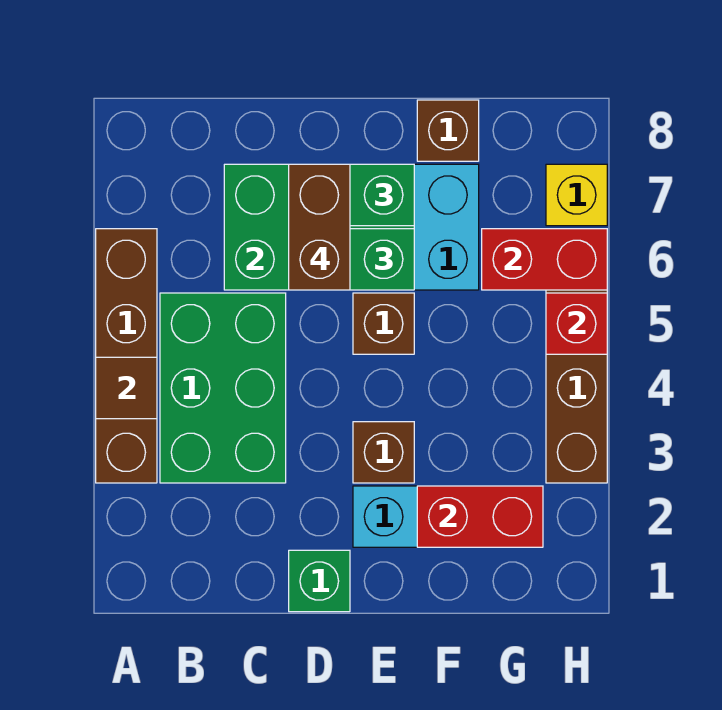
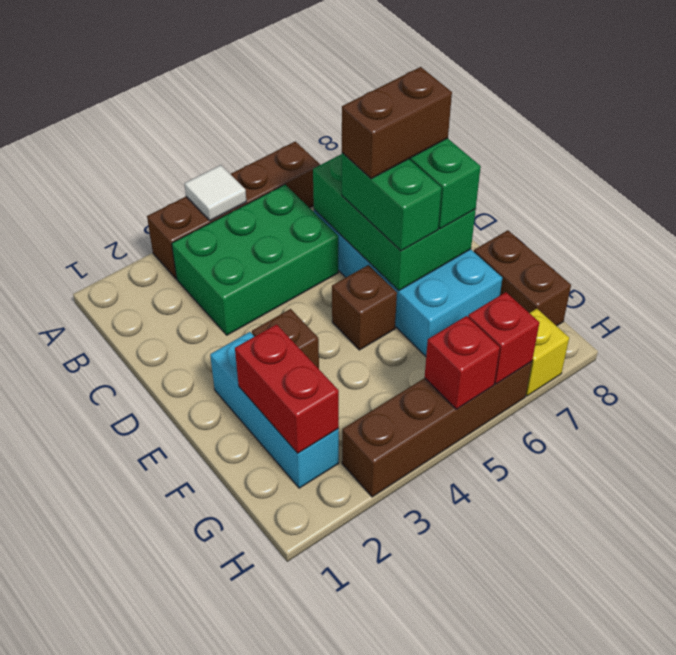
brown 1x1 tile [96,357,157,419] -> white 1x1 tile [184,165,246,221]
green 1x1 brick [289,550,350,612] -> none
brown 1x1 brick [417,100,479,161] -> brown 1x2 brick [474,230,571,326]
red 1x2 brick [482,229,607,290] -> red 1x1 brick [468,292,539,384]

